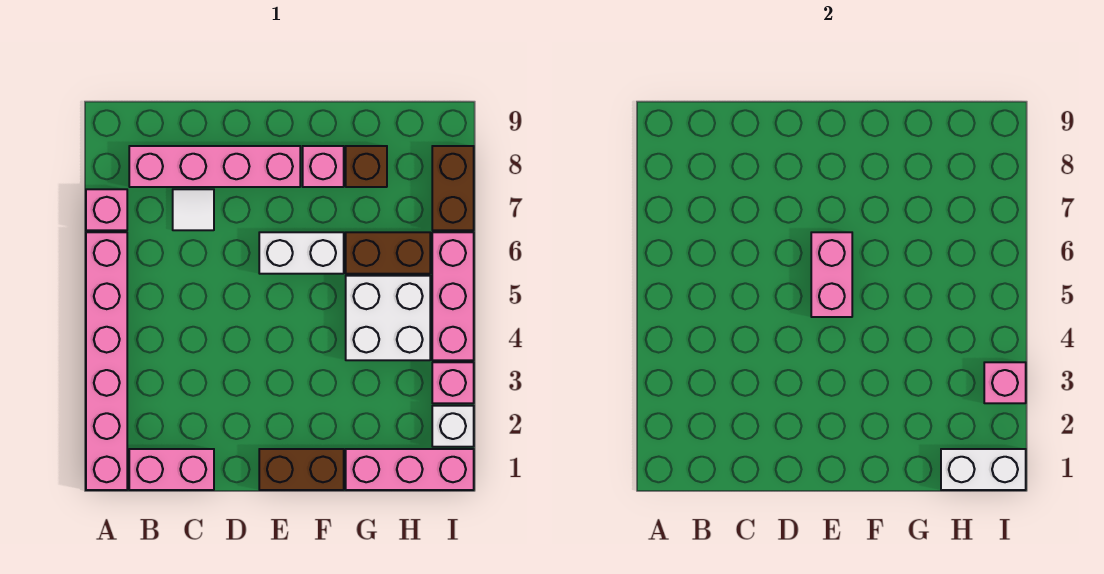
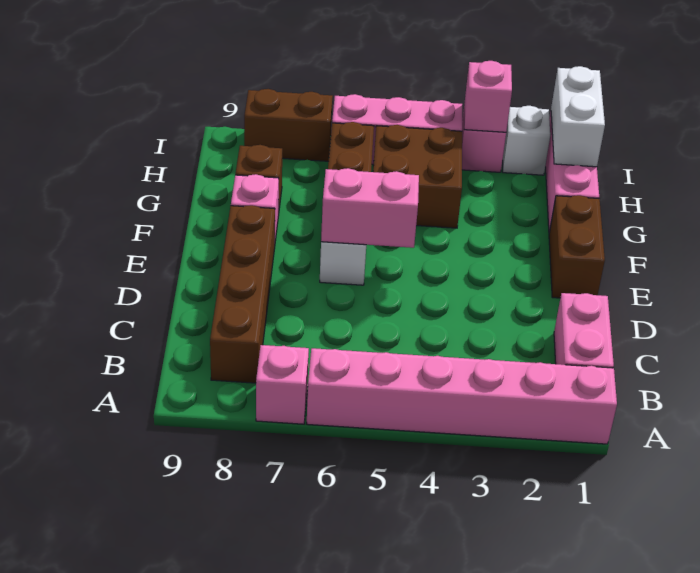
pink 1x4 brick [129,146,300,187] -> brown 1x4 brick [210,205,275,383]
white 1x1 tile [173,189,214,230] -> none
white 2x2 brick [346,276,430,360] -> brown 2x2 brick [373,125,462,228]

